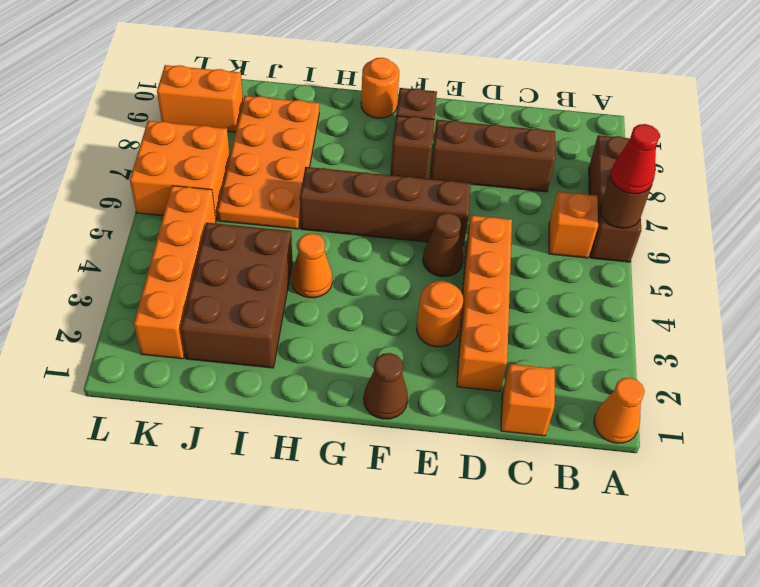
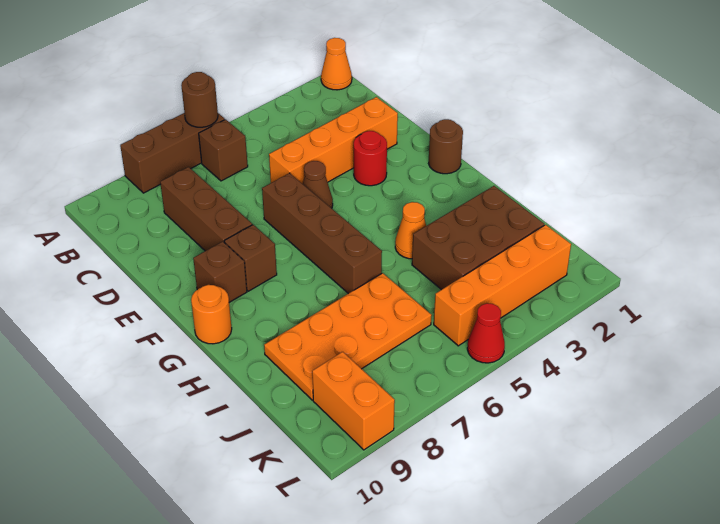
red 1x1 cone [611,124,660,194] -> red 1x1 cone moved to [467,303,505,363]
orange 1x1 brick [549,192,598,258] -> brown 1x1 brick [199,119,248,181]
orange 1x1 brick [501,364,555,436] -> none
orange 1x1 round brick [417,281,463,347] -> red 1x1 round brick [354,131,387,186]
brown 1x1 cone [364,353,408,419] -> brown 1x1 round brick [429,119,463,174]
orange 2x2 brick [130,121,230,220] -> none

